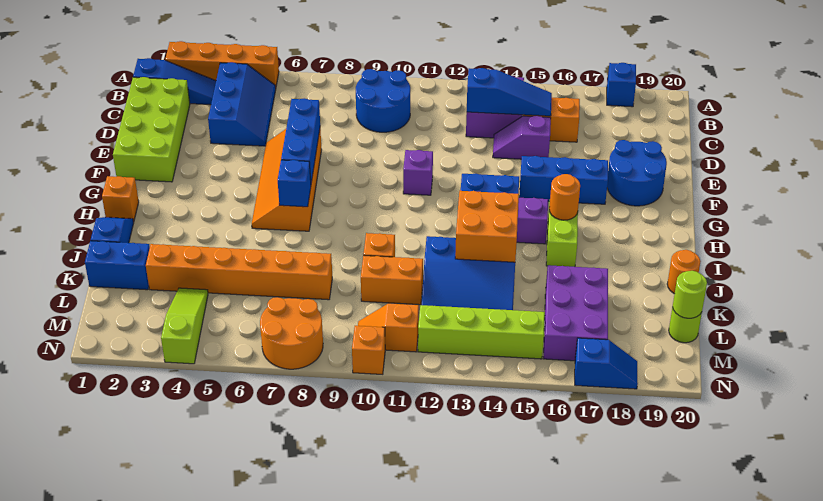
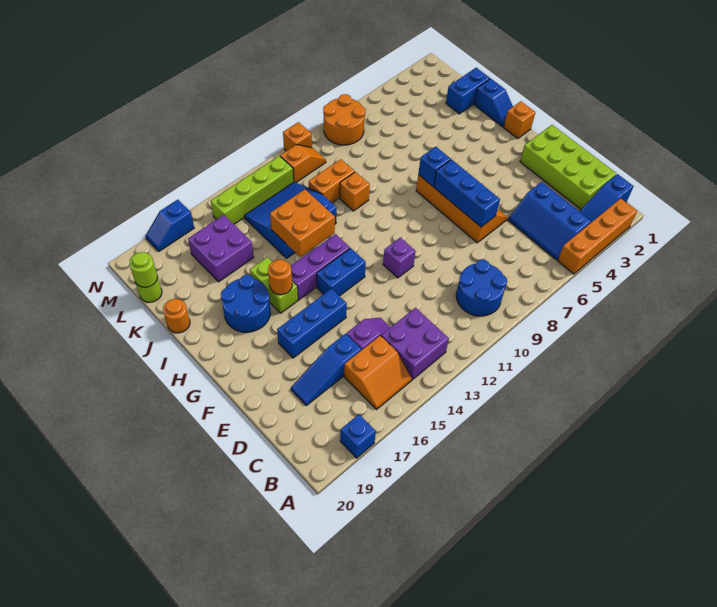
blue 1x3 slope [467,68,552,116] -> blue 1x3 slope moved to [291,334,361,406]
blue 2x2 round brick [607,140,667,206] -> blue 2x2 round brick moved to [221,275,270,332]
orange 1x6 brick [146,244,332,300] -> none
purple 2x3 brick [544,265,608,361] -> purple 2x2 brick [188,215,254,282]
lime 1x3 slope [161,288,208,364] -> none

